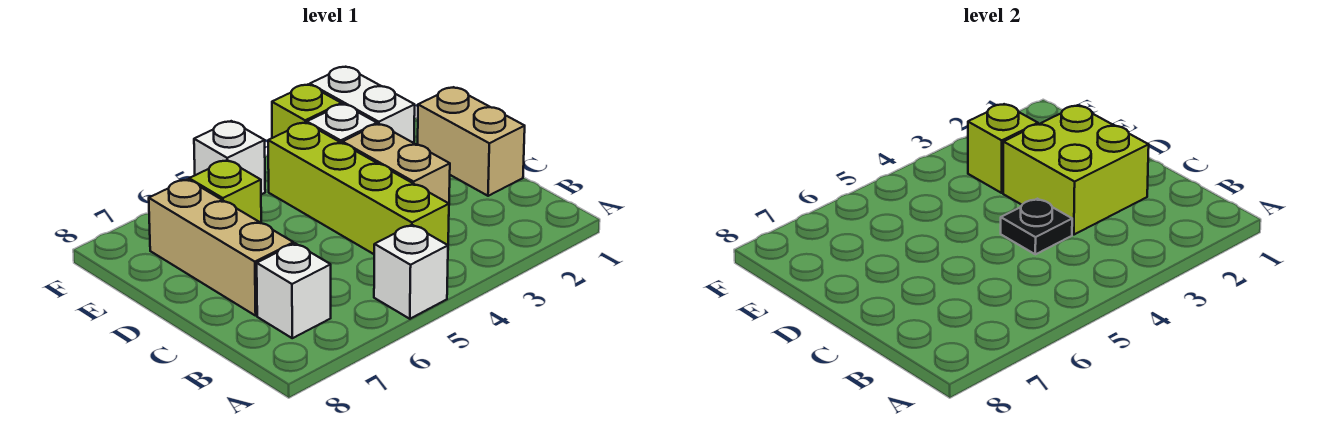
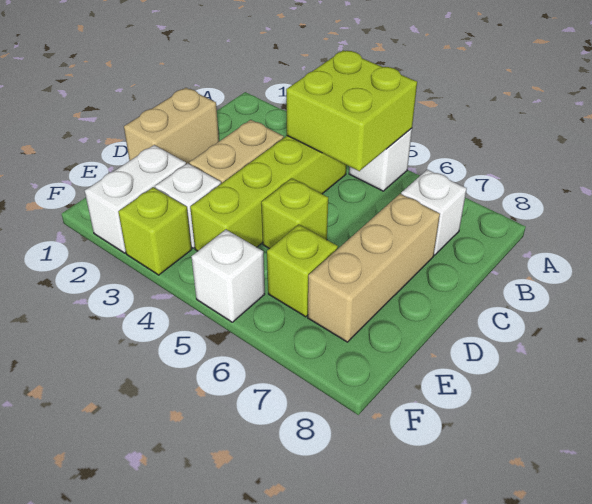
lime 2x2 brick [1003,105,1149,235] -> lime 2x2 brick moved to [286,50,417,171]
black 1x1 plate [1001,199,1072,254] -> none
lime 1x1 brick [968,104,1038,193] -> lime 1x1 brick moved to [261,178,328,249]

